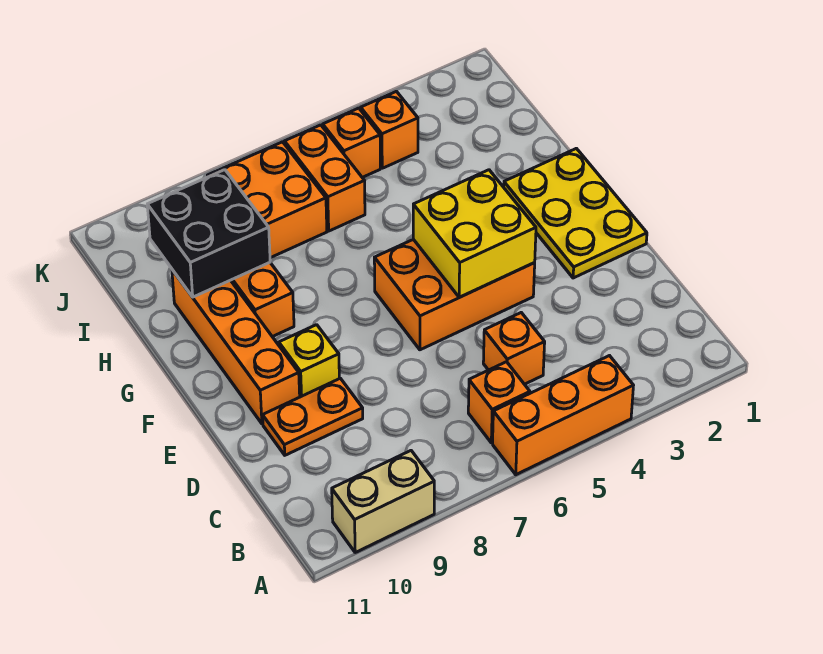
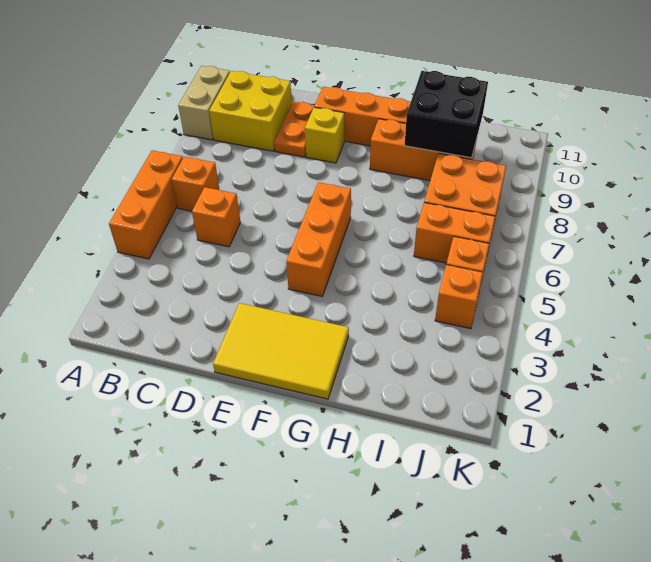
yellow 2x3 plate [504,148,647,278] -> yellow 2x3 tile [213,303,349,399]
orange 2x3 brick [374,239,535,350] -> orange 1x3 brick [286,182,351,296]
yellow 2x2 brick [413,170,536,297] -> yellow 2x2 brick moved to [209,71,292,151]

